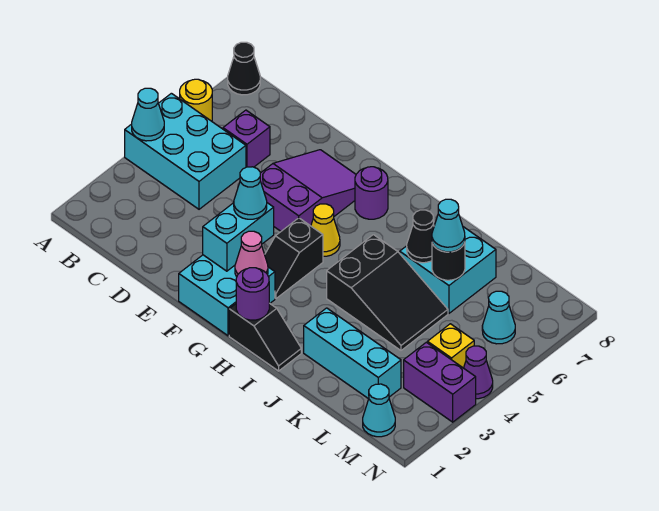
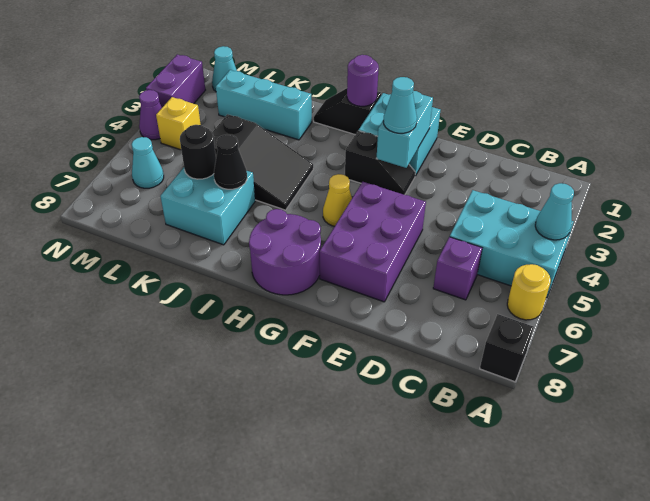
black 1x1 cone [228,42,260,95] -> black 1x1 brick [480,314,534,382]
purple 2x3 slope [260,150,356,231] -> purple 2x3 brick [320,182,426,302]
pink 1x1 cone [235,231,268,277] -> none
black 1x2 slope [265,218,323,298] -> black 1x2 slope turned to [345,131,415,195]
purple 1x1 round brick [355,167,388,219] -> purple 2x2 round brick [249,209,321,295]
black 2x3 slope [327,235,448,350] -> black 2x3 slope turned to [212,114,313,210]
cyan 1x1 cone [432,199,465,252] -> none
purple 1x2 brick [404,342,476,422] -> purple 1x2 brick turned to [146,54,205,107]

